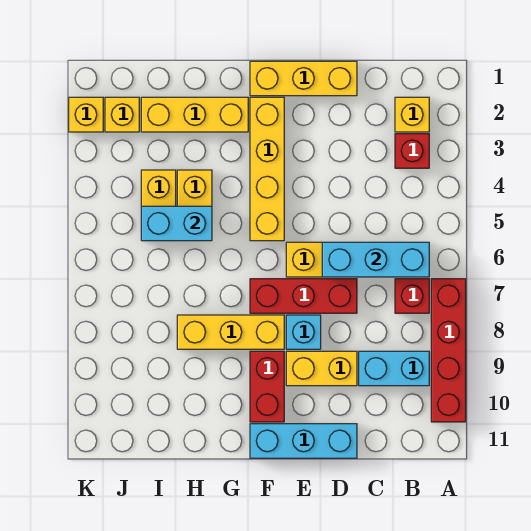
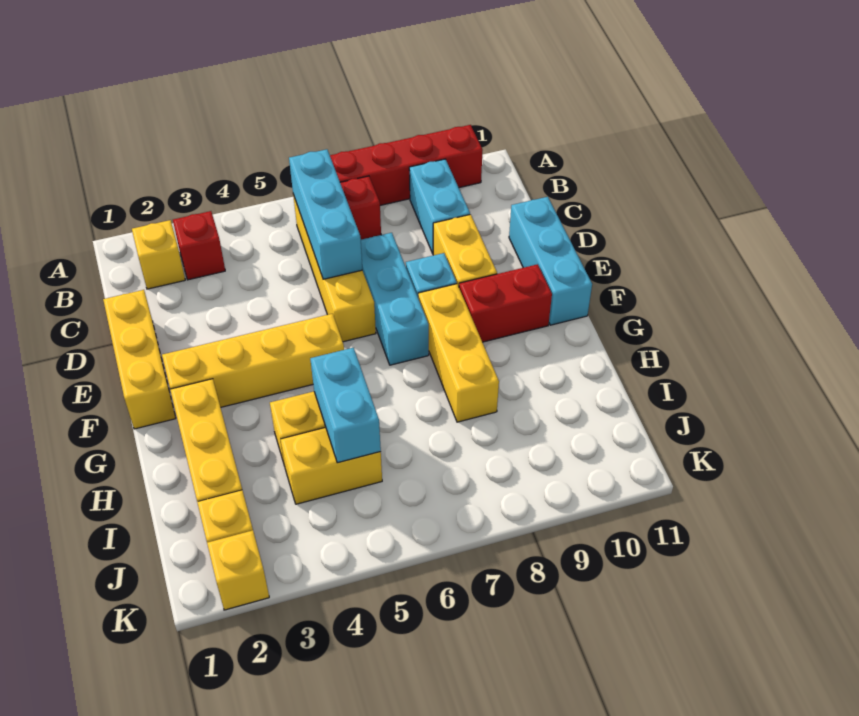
red 1x3 brick [250,279,357,313] -> cyan 1x3 brick [361,233,429,365]

